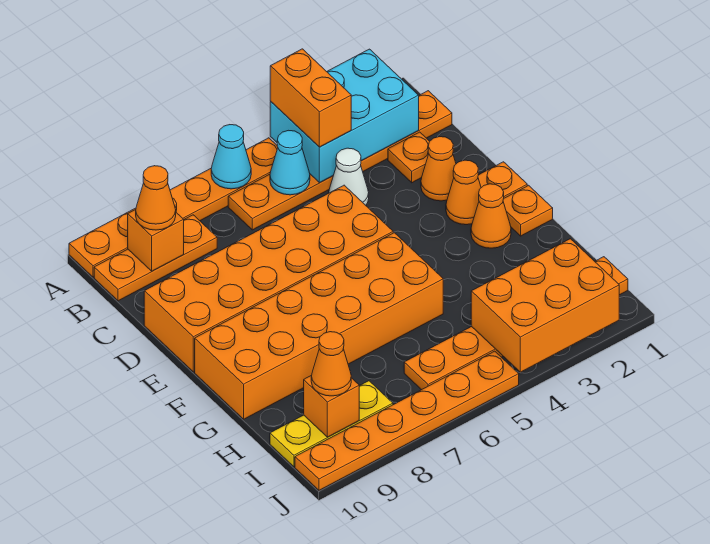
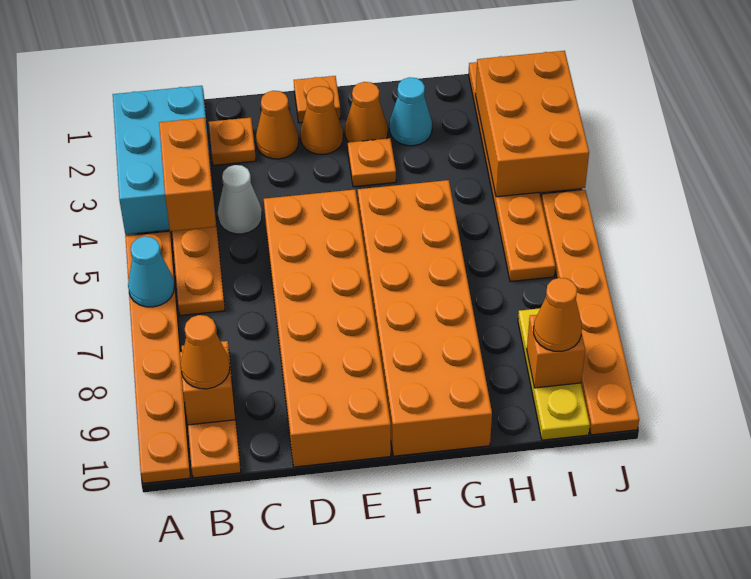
orange 1x2 brick [270,49,351,147] -> orange 1x2 brick turned to [159,118,216,231]
cyan 1x1 cone [270,130,310,195] -> cyan 1x1 cone moved to [390,77,432,146]
orange 1x1 plate [503,185,553,236] -> orange 1x1 plate moved to [348,138,396,187]

